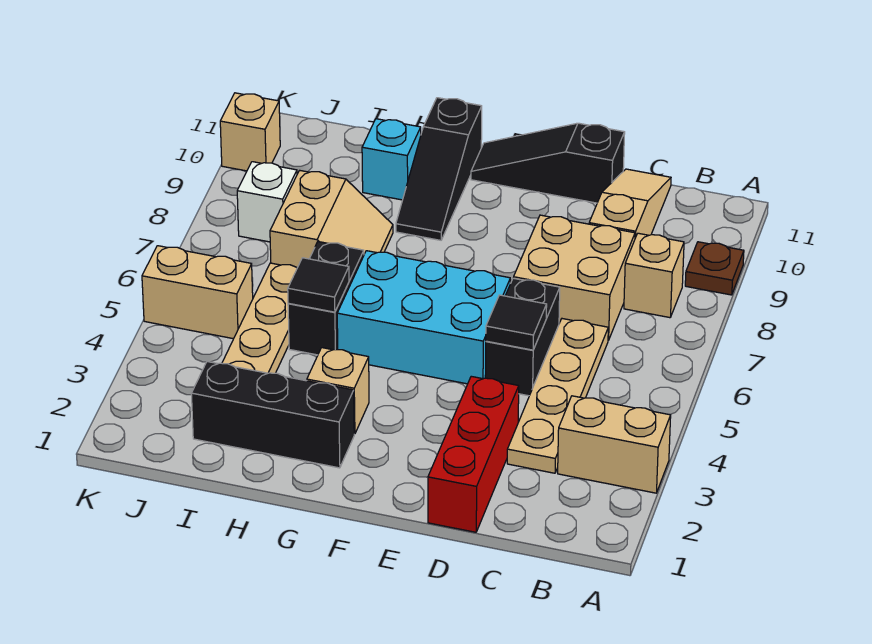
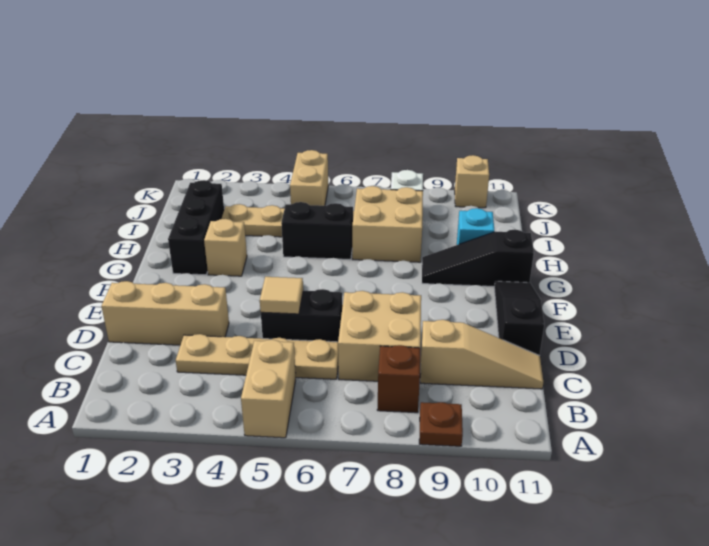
tan 1x2 brick [558,396,671,493] -> tan 1x2 brick moved to [241,340,296,438]
tan 1x1 brick [624,233,684,318] -> brown 1x1 brick [377,345,420,413]
red 1x3 brick [428,376,519,532] -> tan 1x3 brick [101,281,229,345]
black 1x1 tile [486,295,547,350] -> tan 1x1 tile [260,277,303,314]
cyan 2x3 brick [337,251,510,384] -> none
black 1x1 tile [288,258,349,312] -> none
tan 2x2 slope [270,170,393,268] -> tan 2x2 brick [352,186,423,262]

